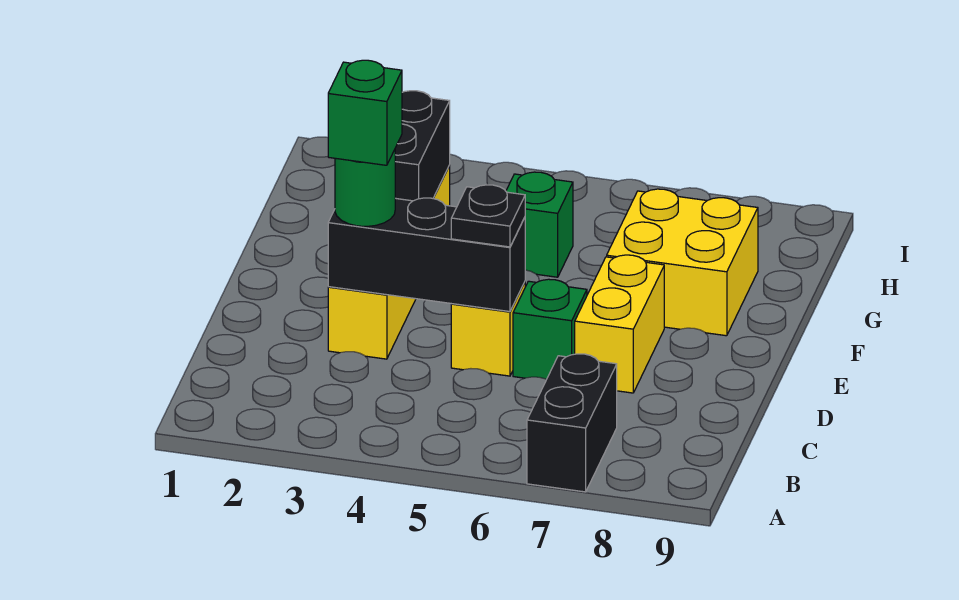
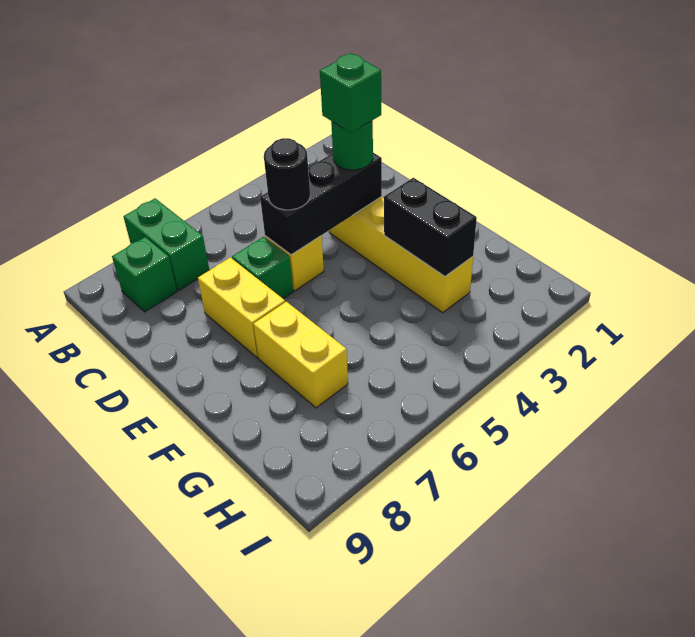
black 1x2 brick [527,354,617,492] -> green 1x2 brick [123,198,209,291]
black 1x1 plate [451,185,525,247] -> black 1x1 round brick [264,138,310,210]
yellow 2x2 brick [607,189,758,336] -> yellow 1x2 brick [253,302,348,408]
green 1x1 brick [506,172,573,277] -> green 1x1 brick moved to [112,237,177,312]

